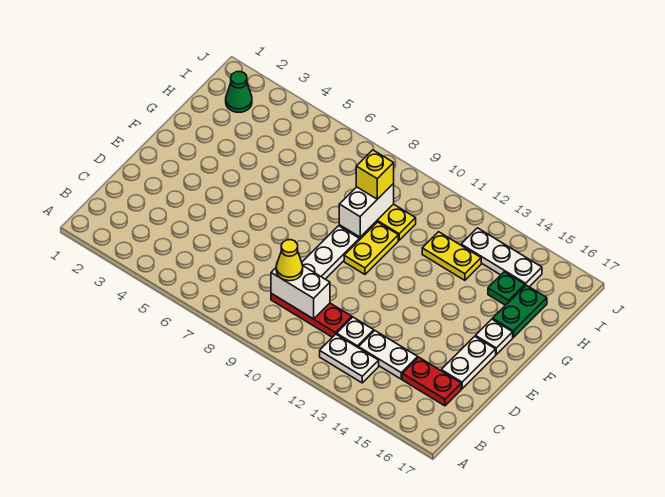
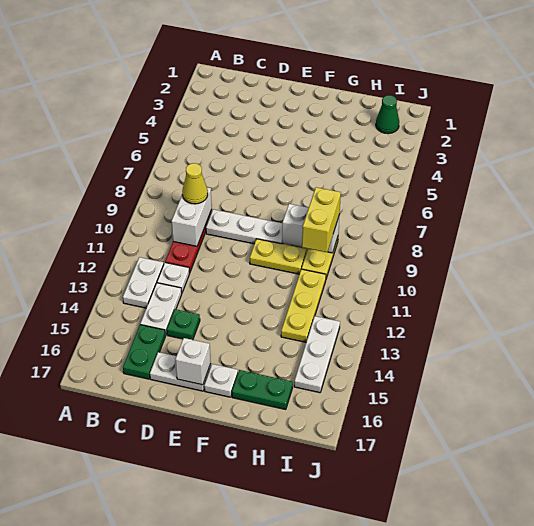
red 1x2 plate [402,357,461,406] -> green 1x2 plate [123,325,166,379]
none -> white 1x1 brick [175,338,211,385]
yellow 1x1 brick [356,150,394,199] -> yellow 1x2 brick [302,187,341,252]
yellow 1x2 plate [422,232,481,280] -> yellow 1x3 plate [281,269,326,342]
green 1x1 plate [488,272,525,305] -> green 1x1 plate moved to [167,309,200,340]

